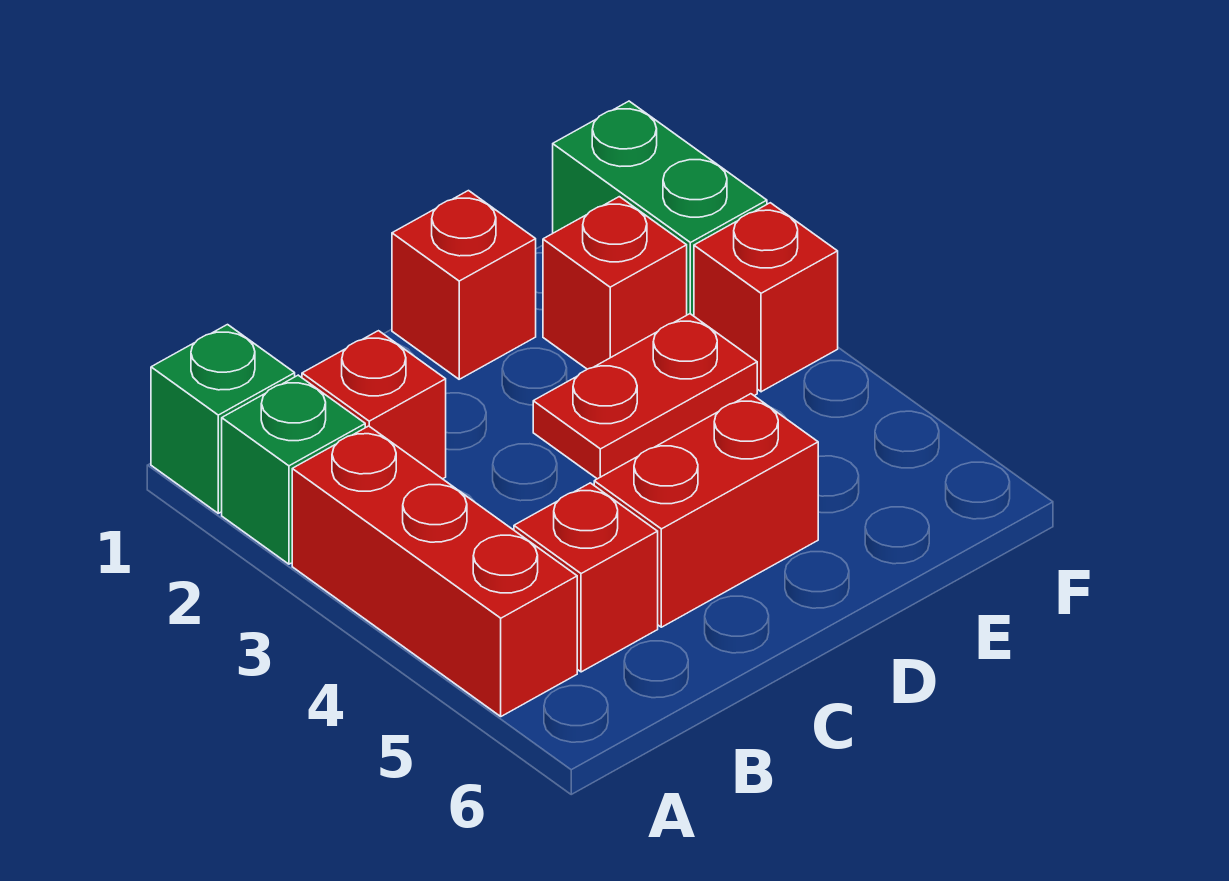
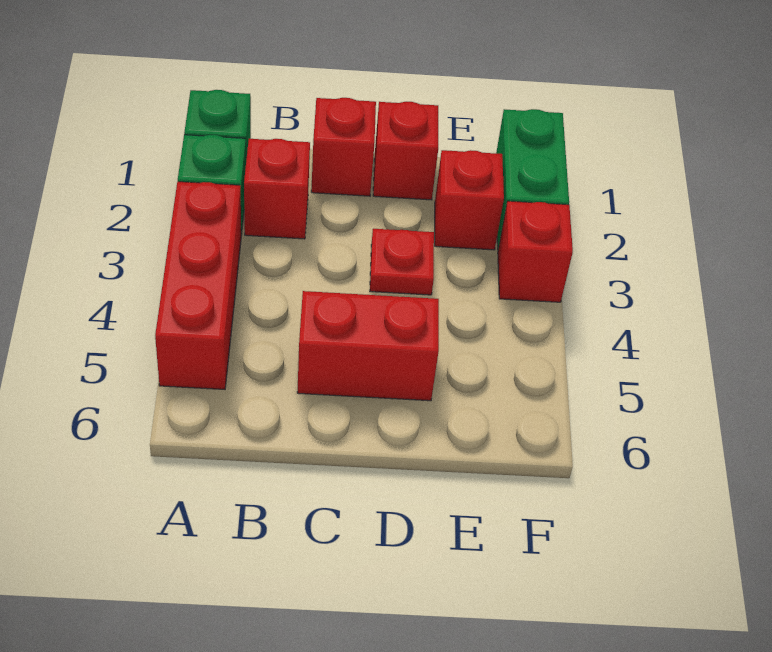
red 1x1 brick [514,483,658,672] -> red 1x1 brick moved to [311,98,376,196]
red 1x2 plate [533,314,757,479] -> red 1x1 plate [370,229,434,295]

